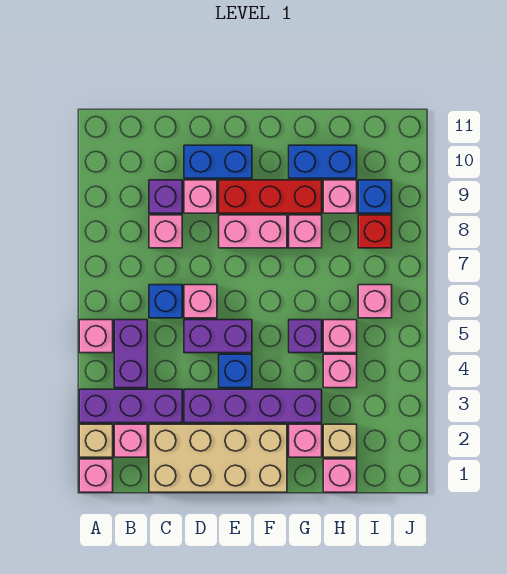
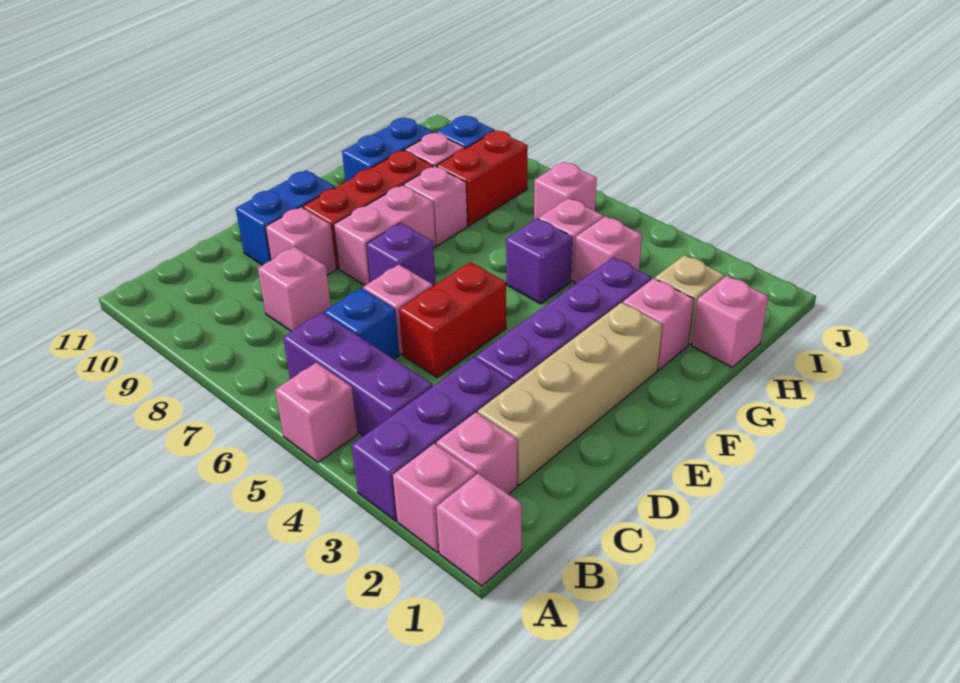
tan 1x1 brick [79,424,113,457] -> pink 1x1 brick [393,444,476,553]
purple 1x2 brick [114,320,147,388] -> purple 1x3 brick [283,313,433,436]
tan 2x4 brick [149,424,287,492] -> tan 1x4 brick [478,303,662,485]
purple 1x1 brick [149,180,182,213] -> purple 1x1 brick moved to [367,223,435,286]
purple 1x2 brick [184,320,252,353] -> red 1x2 brick [399,262,506,377]
blue 1x1 brick [219,354,252,388] -> none
red 1x1 brick [358,215,392,248] -> red 1x2 brick [436,131,528,226]

